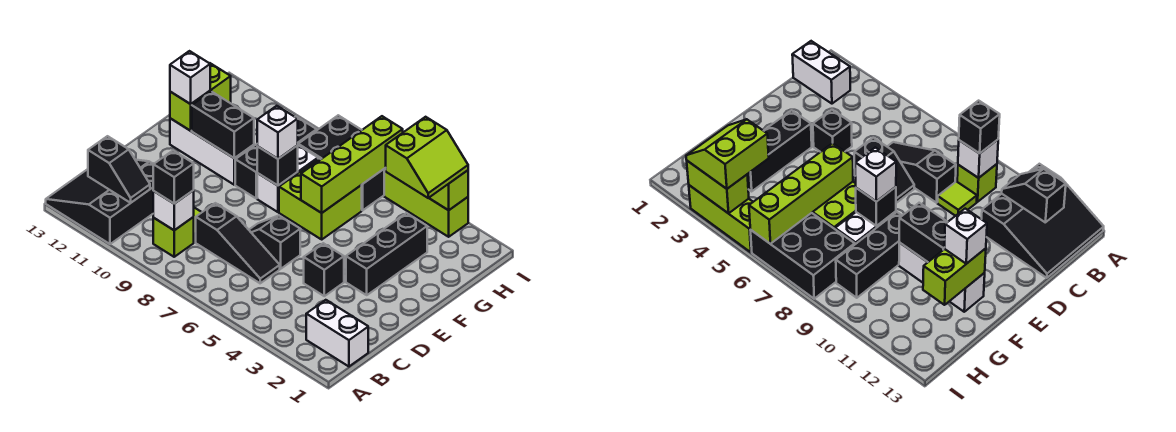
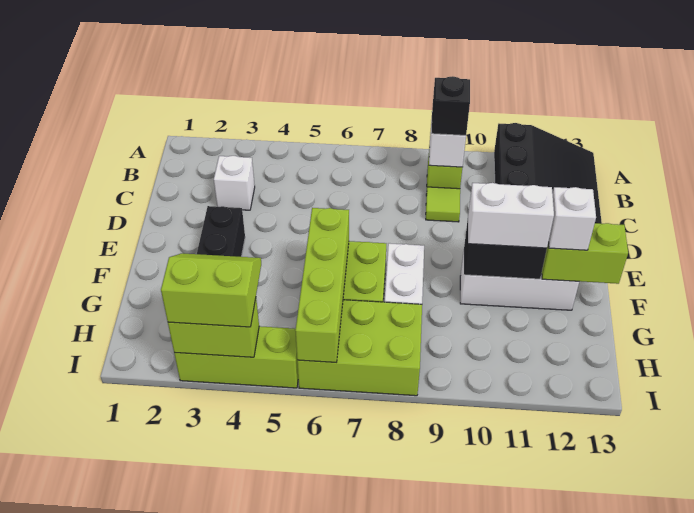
white 1x2 brick [306,300,368,366] -> white 1x2 brick moved to [468,183,554,248]
black 1x2 slope [88,136,150,203] -> none
black 1x3 slope [196,203,280,283] -> none
black 1x1 brick [304,243,344,296] -> none
black 1x2 slope [249,216,300,269] -> none
black 1x1 brick [257,146,298,186] -> none
white 1x1 brick [257,106,298,159] -> white 1x1 brick moved to [214,156,255,210]
black 1x3 brick [235,116,317,198] -> none
lime 1x2 brick [170,63,231,131] -> lime 1x2 brick turned to [542,223,628,284]
lime 2x2 slope [386,117,468,198] -> lime 2x2 slope turned to [161,253,261,327]
black 2x3 brick [298,115,386,210] -> lime 2x3 brick [297,300,422,396]

